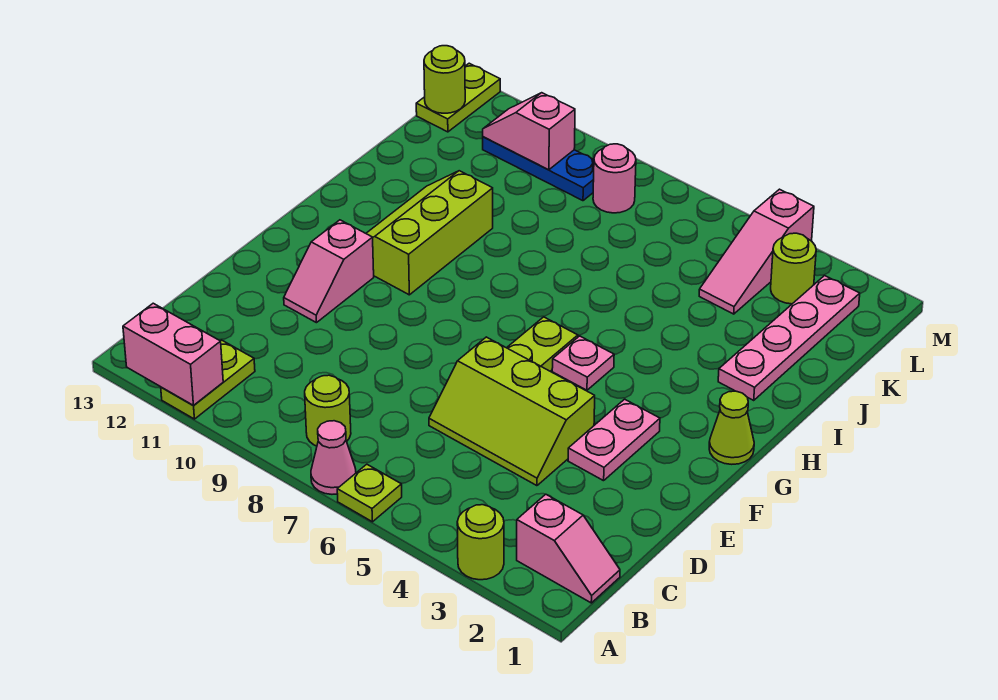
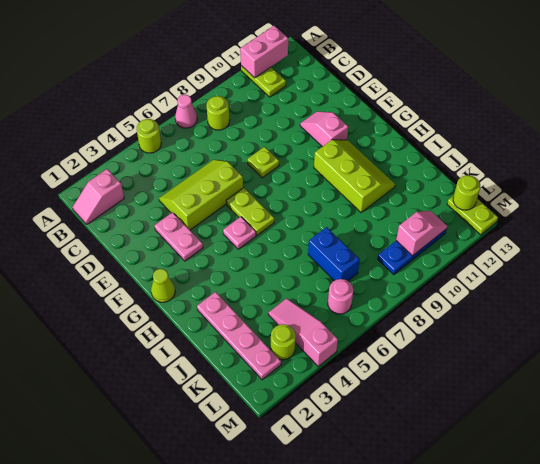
lime 1x1 round brick [457,505,504,580] -> lime 1x1 round brick moved to [137,119,161,153]
lime 1x1 plate [337,464,402,522] -> lime 1x1 plate moved to [248,147,279,178]
none -> blue 1x2 brick [308,227,360,281]
pink 1x1 round brick [593,144,636,213] -> pink 1x1 round brick moved to [328,279,353,314]

